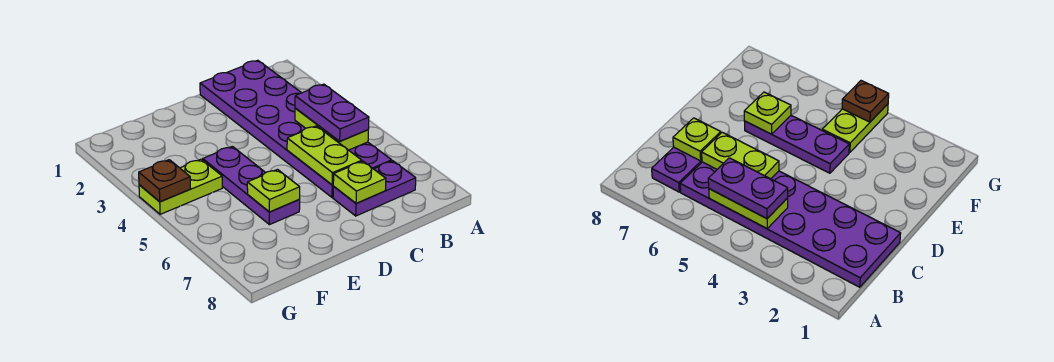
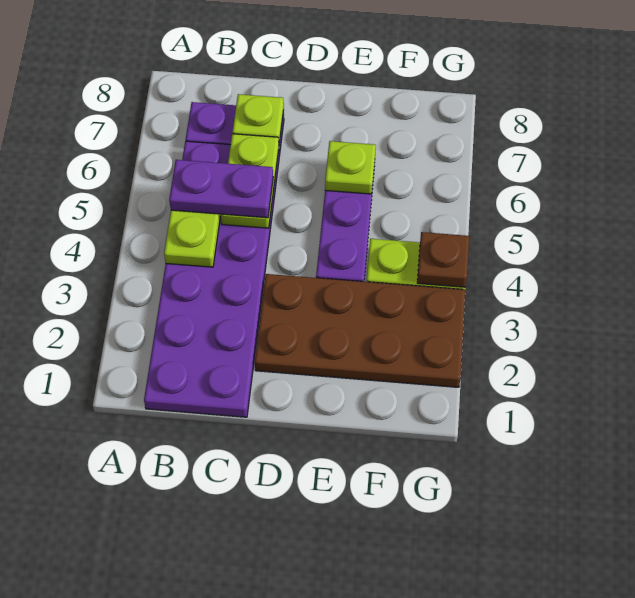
purple 1x2 plate [295,84,369,141] -> purple 1x2 plate turned to [169,160,273,218]
none -> brown 2x4 plate [255,274,465,387]

